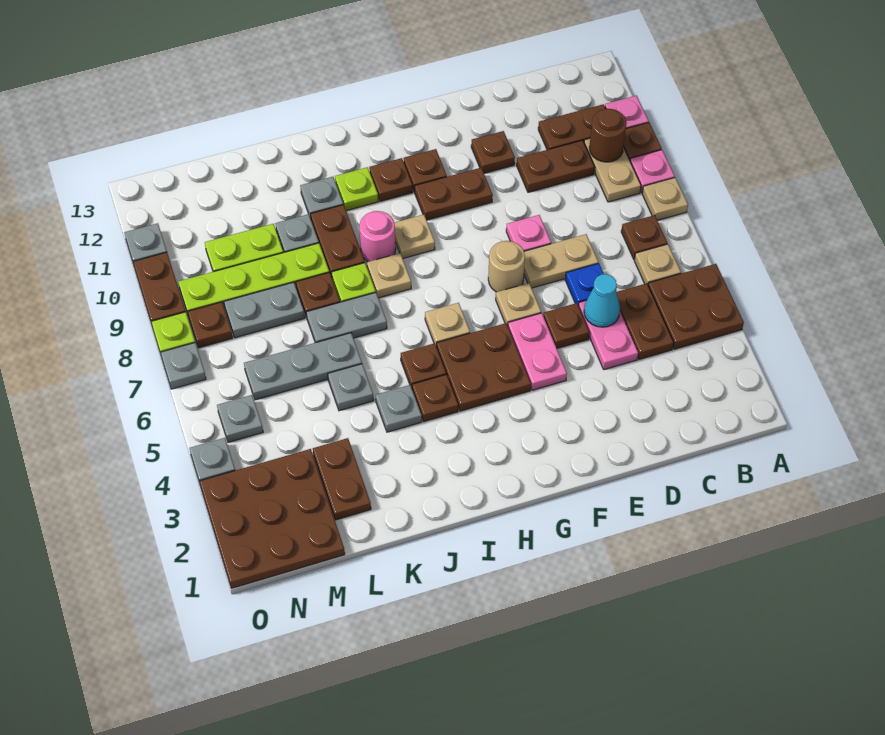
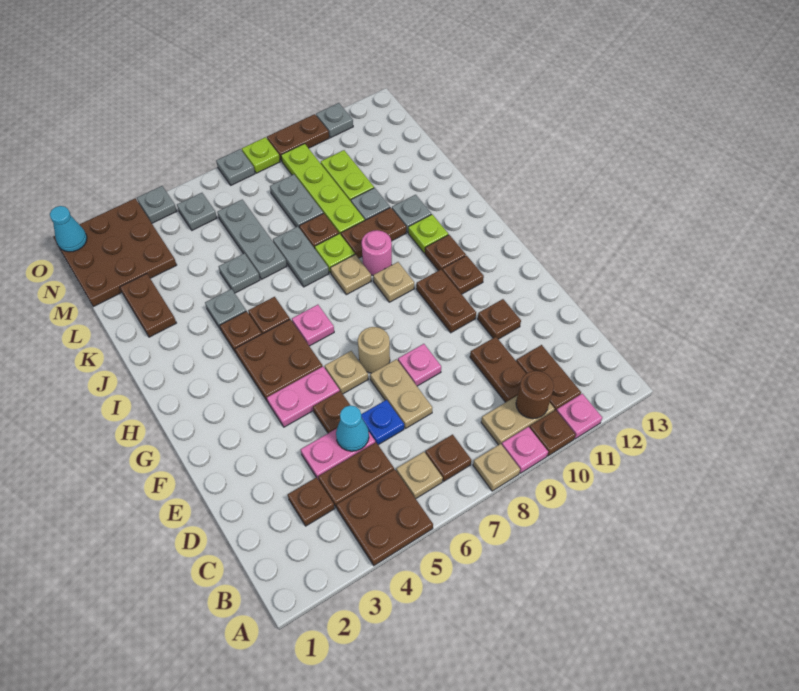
tan 1x1 plate [425,303,470,347] -> pink 1x1 plate [292,305,334,346]
brown 1x2 plate [313,438,371,520] -> brown 1x2 plate turned to [120,274,176,337]
brown 1x1 plate [188,302,233,348] -> brown 1x1 plate moved to [288,477,335,526]
none -> cyan 1x1 cone [50,206,87,252]

